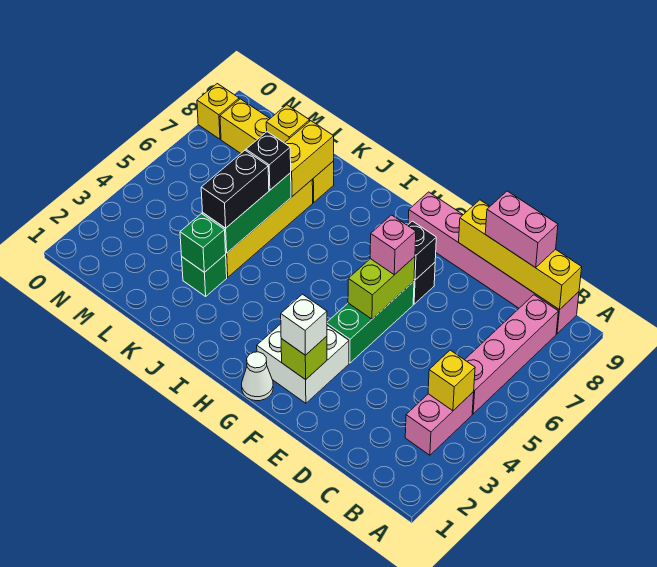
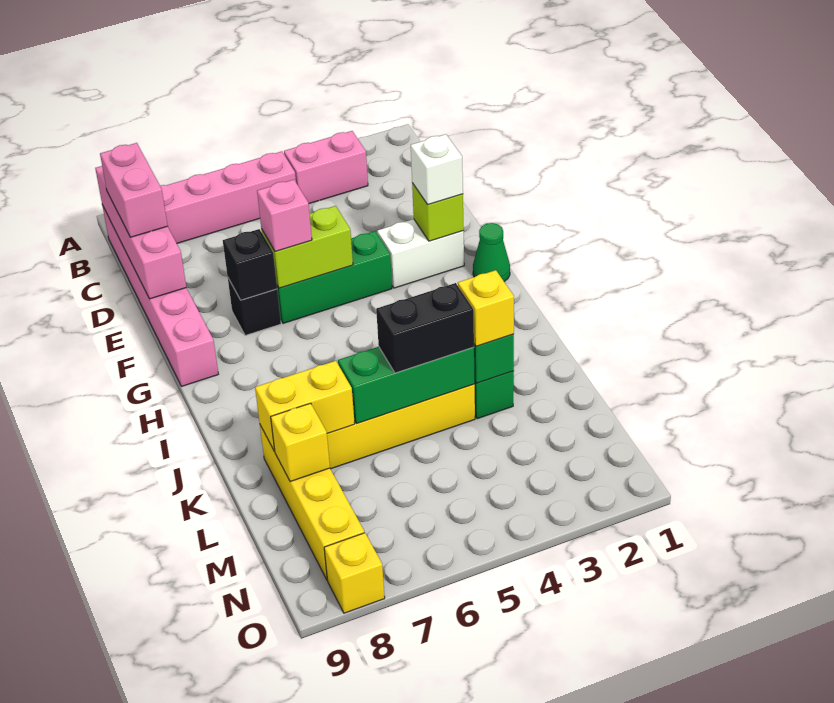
yellow 1x1 brick [428,350,475,411] -> yellow 1x1 brick moved to [458,270,514,346]
yellow 1x4 brick [459,200,582,310] -> pink 1x4 brick [95,166,186,299]
white 2x2 brick [257,324,349,403] -> white 1x2 brick [377,219,464,288]
white 1x1 cone [242,352,273,401] -> green 1x1 cone [473,223,510,282]
black 1x1 brick [246,132,291,190] -> none

